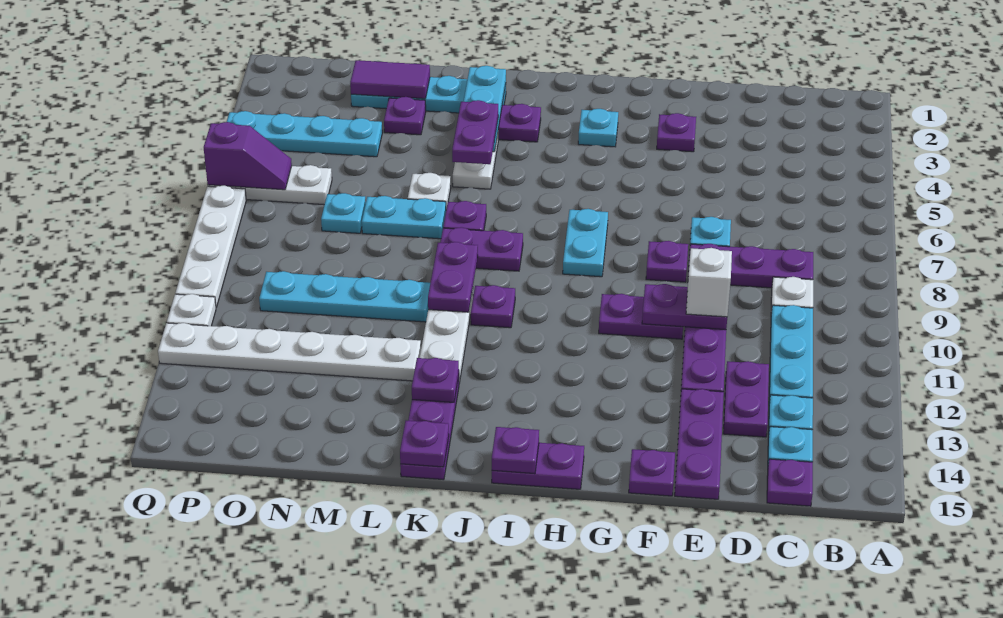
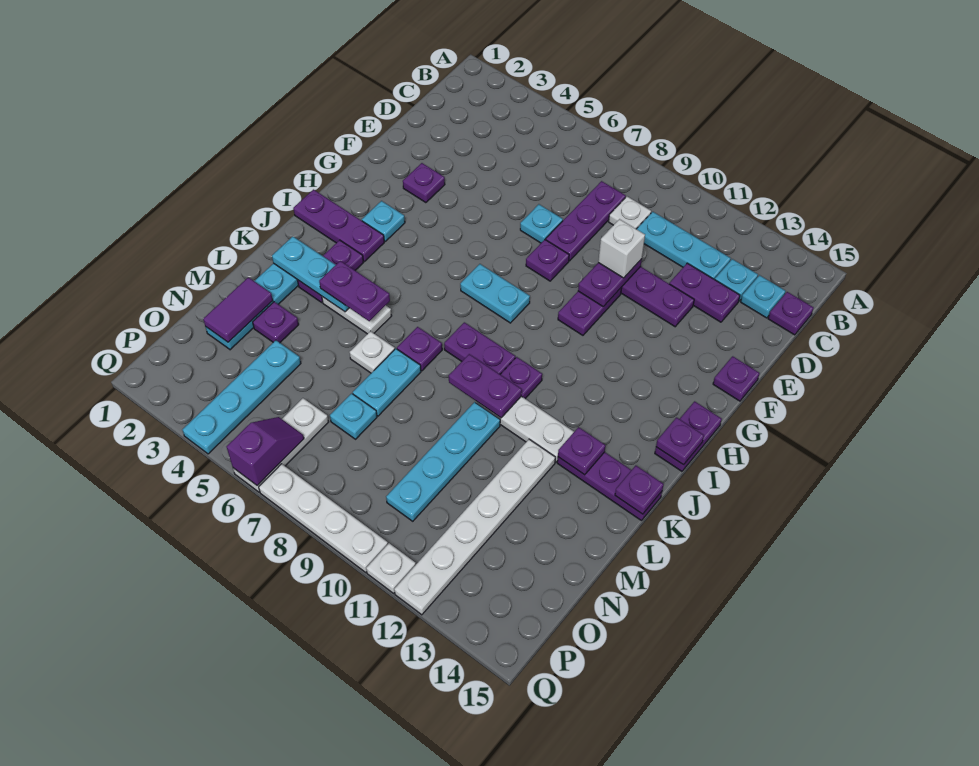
purple 1x3 plate [675,389,724,499] -> purple 1x3 plate moved to [293,190,384,261]
purple 1x2 plate [440,227,523,271] -> purple 1x2 plate turned to [444,322,515,374]

